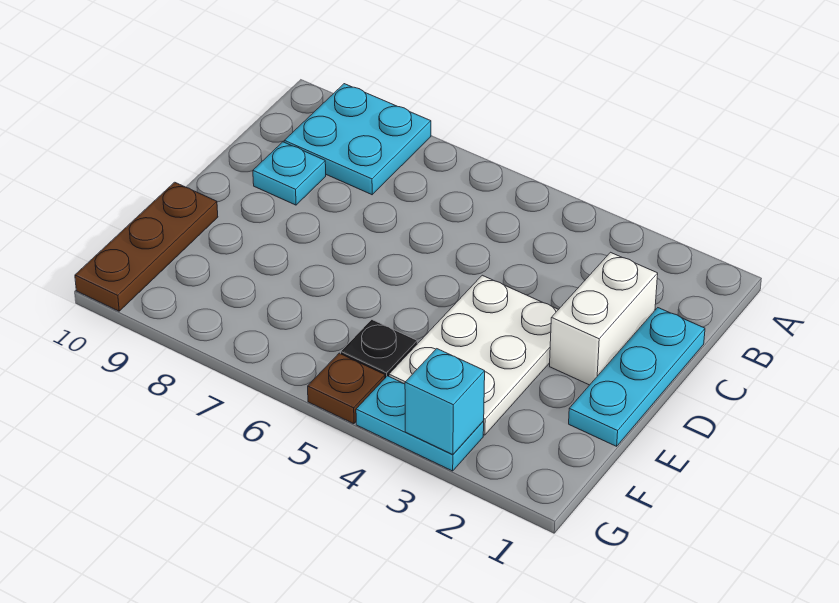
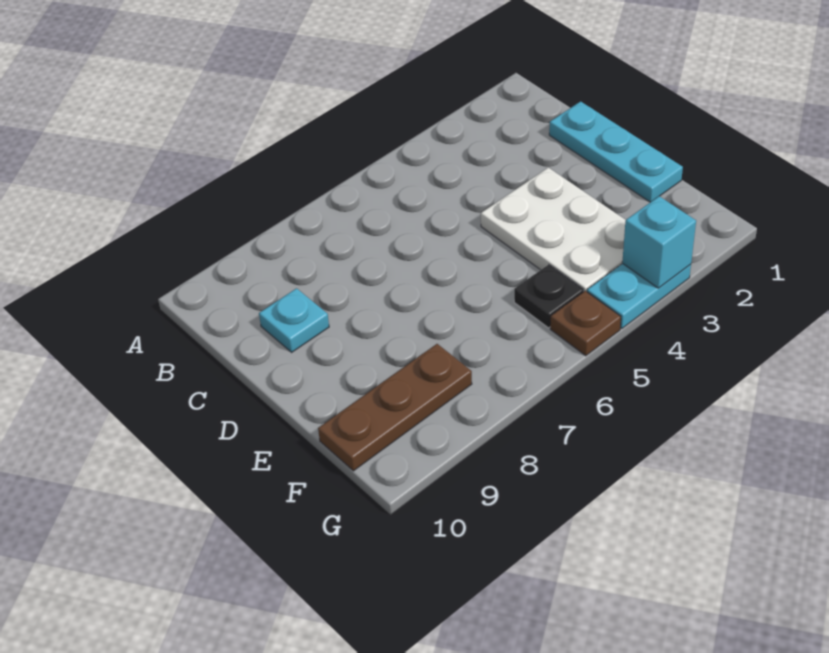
cyan 2x2 plate [284,84,431,195] -> none
white 1x2 brick [550,252,658,385] -> none
brown 1x3 plate [75,182,218,311] -> brown 1x3 plate turned to [318,344,472,471]

